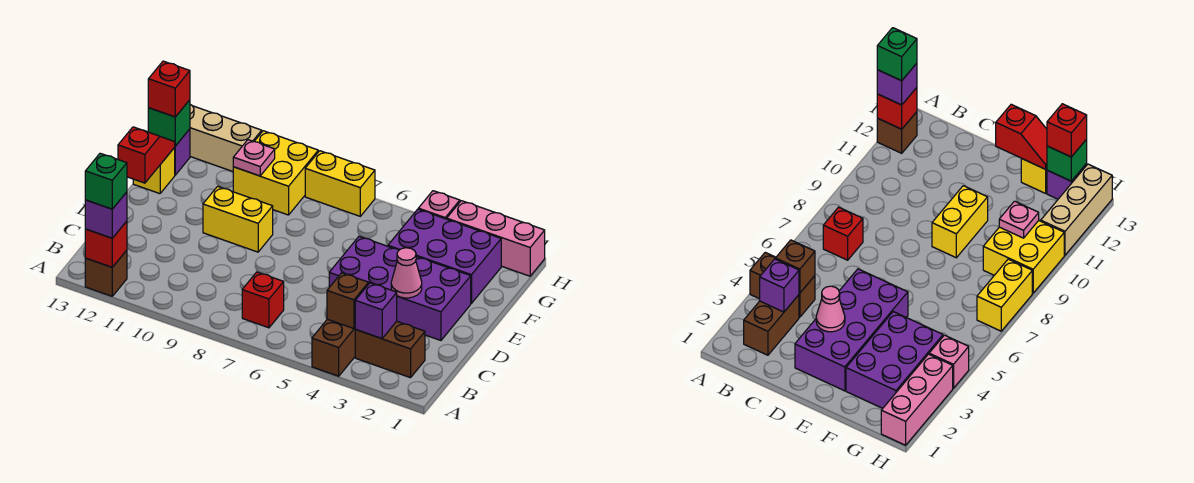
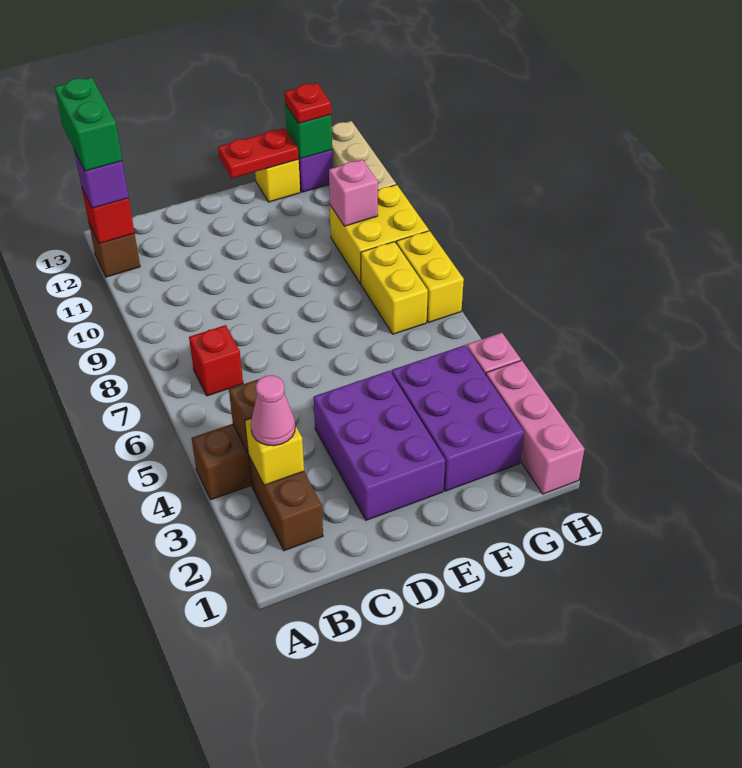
green 1x1 brick [85,153,127,209] -> green 1x2 brick [55,77,122,171]
purple 1x1 brick [355,283,397,339] -> yellow 1x1 brick [245,418,304,485]
purple 2x4 brick [329,236,471,340] -> purple 2x3 brick [314,371,445,520]
pink 1x1 cone [391,248,422,298] -> pink 1x1 cone moved to [251,375,295,446]
yellow 1x2 brick [203,186,273,252] -> yellow 1x2 brick moved to [361,242,428,334]
red 1x2 slope [118,127,175,183] -> red 1x2 plate [218,128,299,178]
pink 1x1 plate [233,140,275,176] -> pink 1x1 brick [329,160,378,226]
red 1x1 brick [148,61,190,117] -> red 1x1 plate [284,83,331,123]

